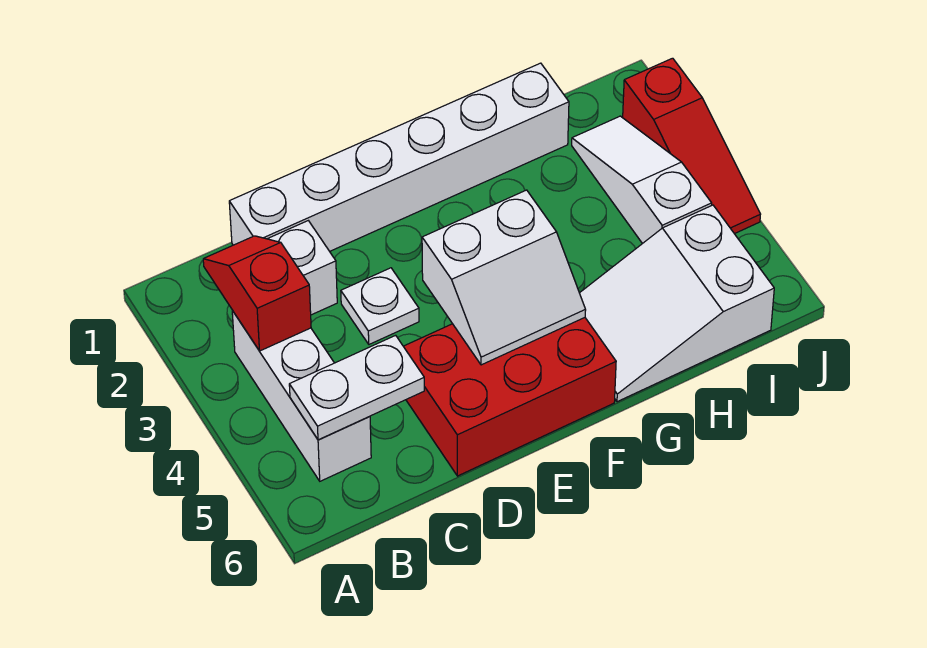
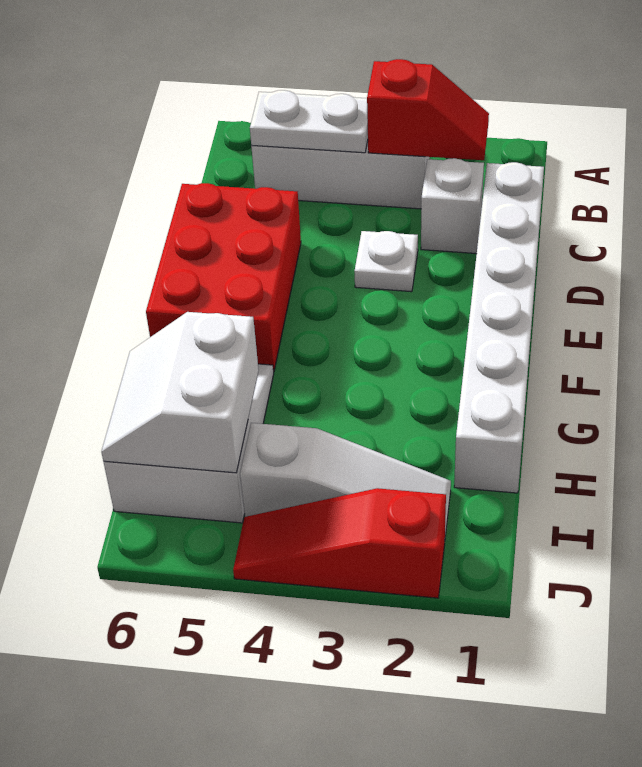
white 1x2 plate [289,335,424,440] -> white 1x2 plate turned to [250,90,368,153]
white 2x2 slope [422,190,586,365] -> white 2x2 slope moved to [101,312,259,473]

